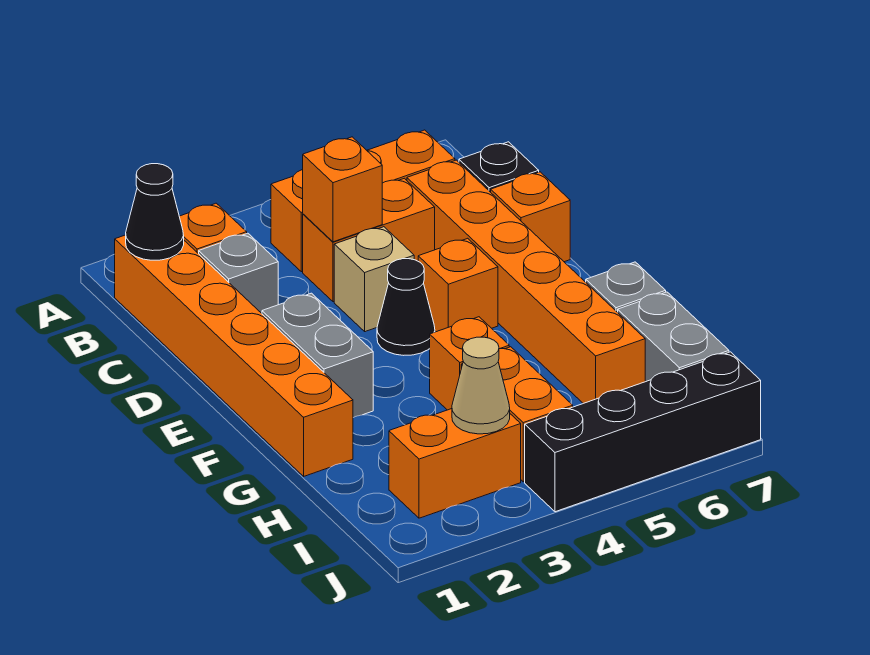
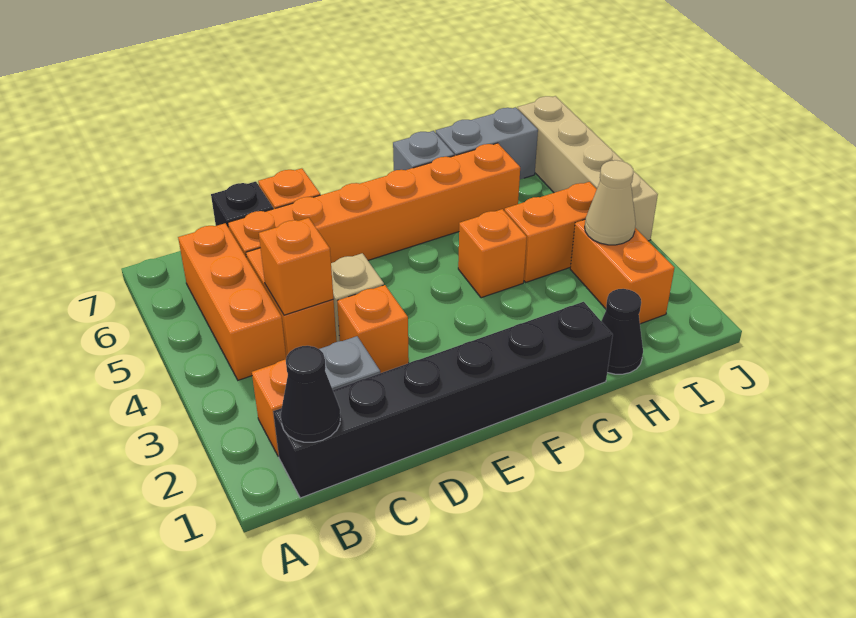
orange 1x6 brick [115,235,353,476] -> black 1x6 brick [273,302,613,498]
grey 1x2 brick [262,293,373,418] -> none
black 1x1 cone [377,259,435,355] -> black 1x1 cone moved to [601,289,643,374]
orange 1x1 brick [418,238,498,332] -> orange 1x1 brick moved to [337,285,409,373]
black 1x4 brick [525,352,761,512] -> tan 1x4 brick [518,96,658,241]

